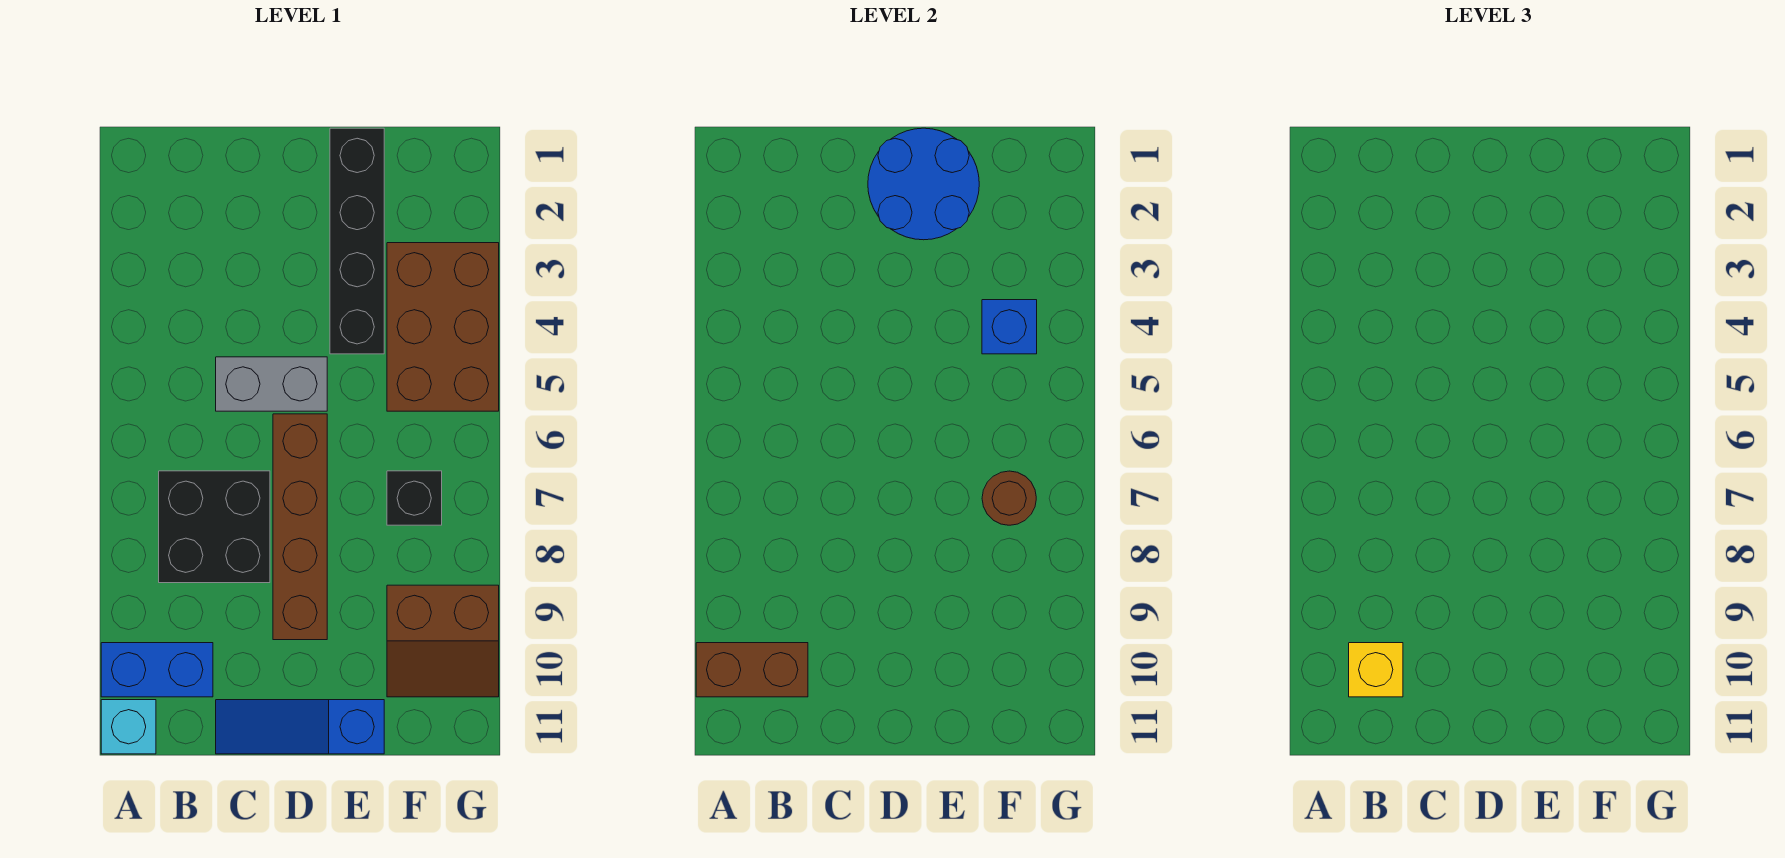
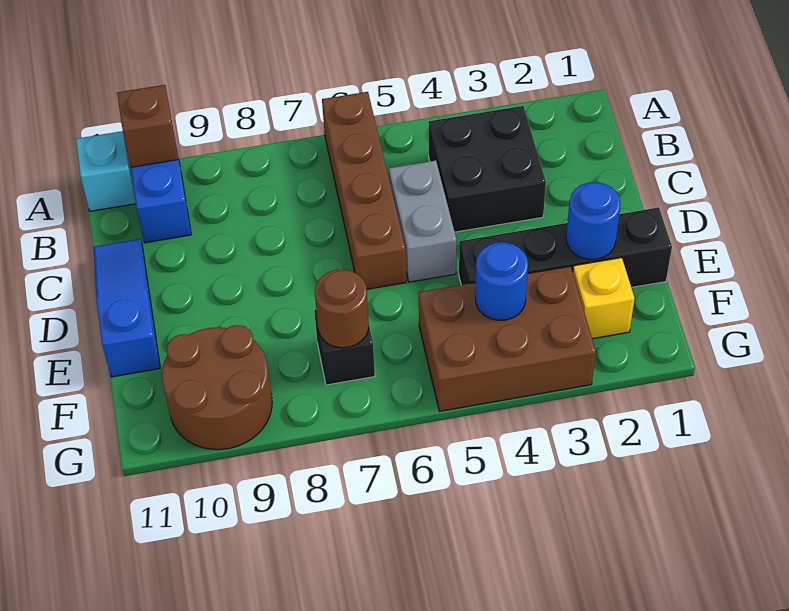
brown 1x2 brick [696,643,808,697] -> brown 1x1 brick [117,85,178,167]
black 2x2 brick [159,471,270,583] -> black 2x2 brick moved to [429,106,546,232]
yellow 1x1 brick [1349,643,1403,697] -> yellow 1x1 brick moved to [573,258,635,339]
blue 2x2 round brick [868,128,979,240] -> blue 1x1 round brick [566,182,621,260]
brown 1x4 brick [273,414,327,640] -> brown 1x4 brick turned to [322,92,406,289]
blue 1x1 brick [982,300,1037,354] -> blue 1x1 round brick [475,242,528,320]
brown 2x2 slope [387,585,499,697] -> brown 2x2 round brick [162,325,272,450]

